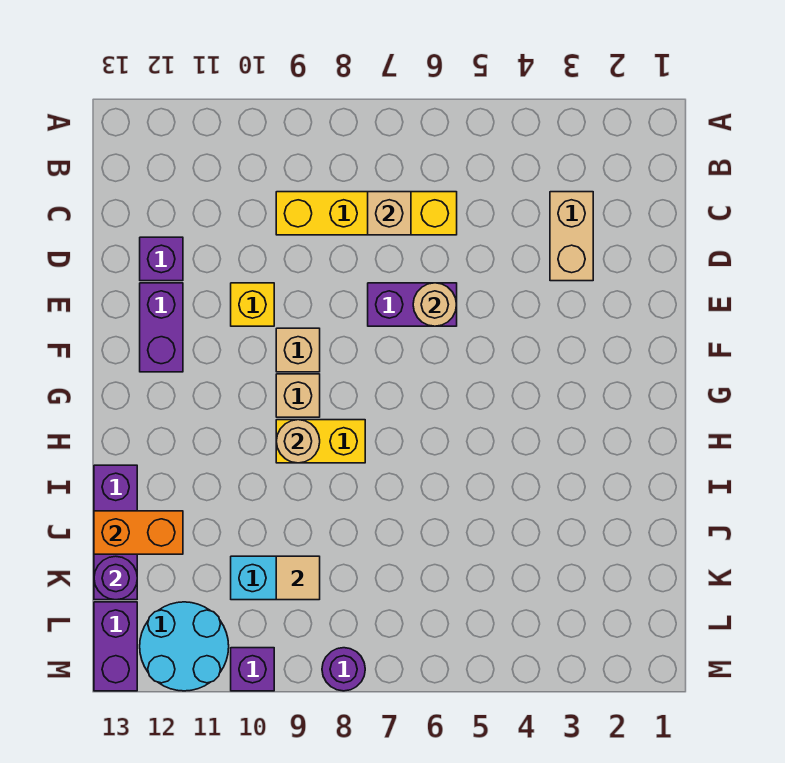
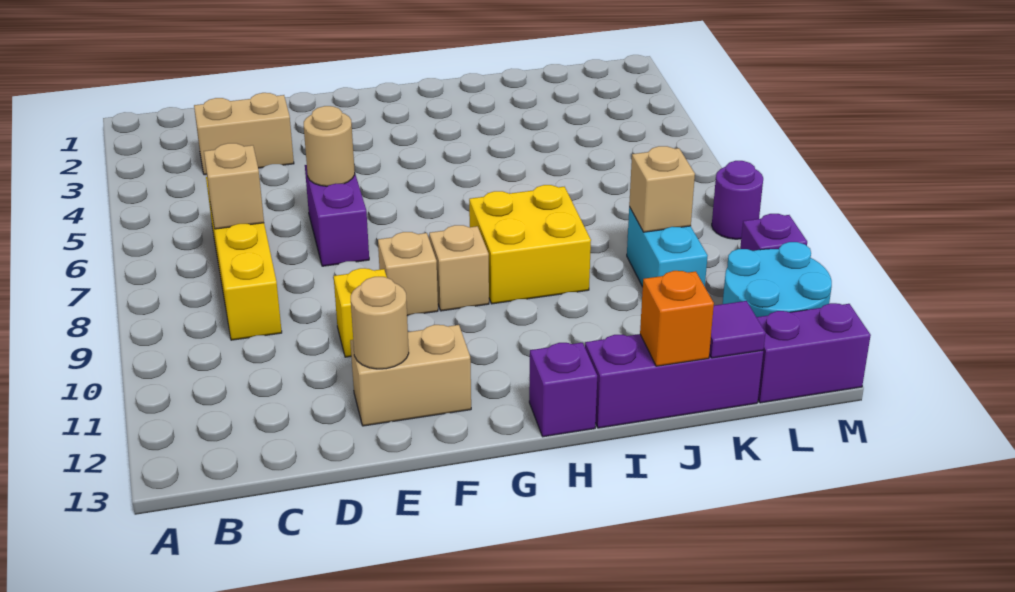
purple 1x1 brick [140,237,183,281] -> purple 1x1 brick moved to [529,343,597,437]
purple 1x2 brick [140,283,183,372] -> tan 1x2 brick [350,325,471,426]
yellow 1x2 brick [276,420,365,463] -> yellow 2x2 brick [469,185,591,304]
tan 1x1 round brick [276,420,320,463] -> tan 1x1 round brick moved to [351,277,409,369]
orange 1x2 brick [94,511,183,554] -> orange 1x1 brick [640,271,714,366]
tan 1x1 tile [276,556,320,600] -> tan 1x1 brick [629,146,695,232]
purple 1x1 round brick [94,556,137,600] -> purple 1x1 tile [709,301,765,358]

